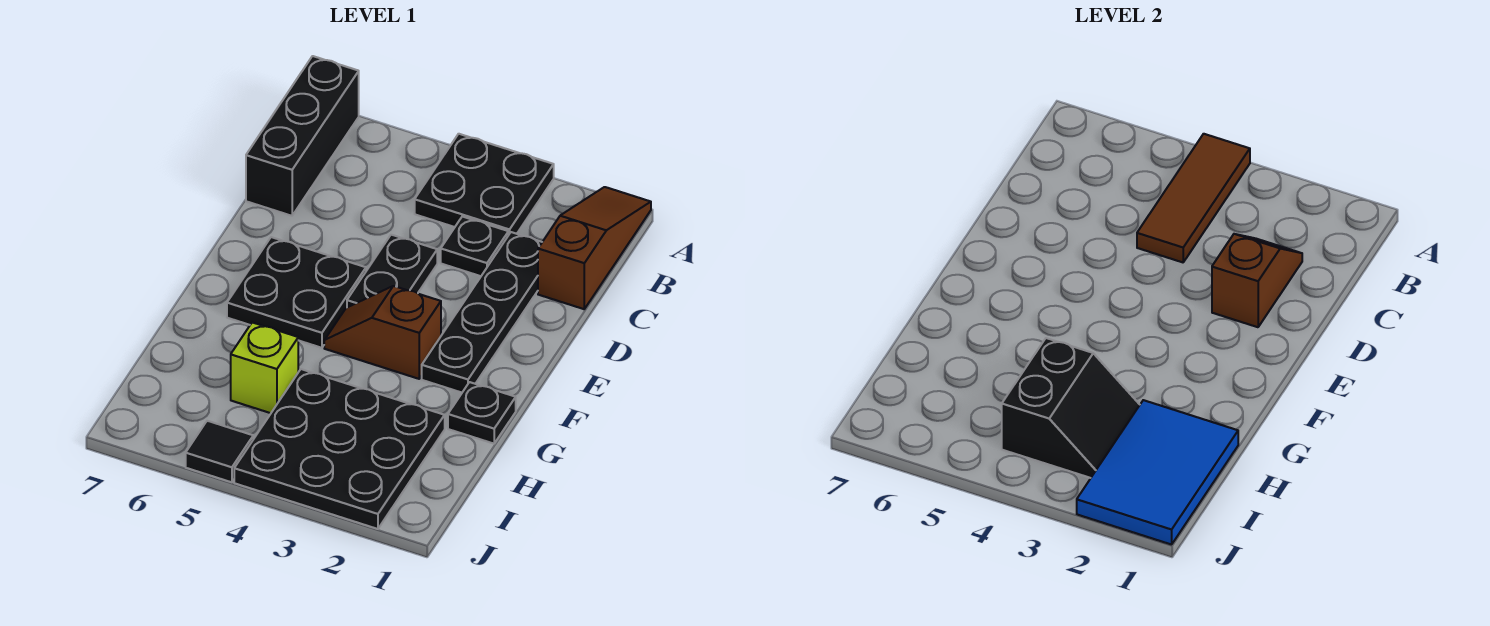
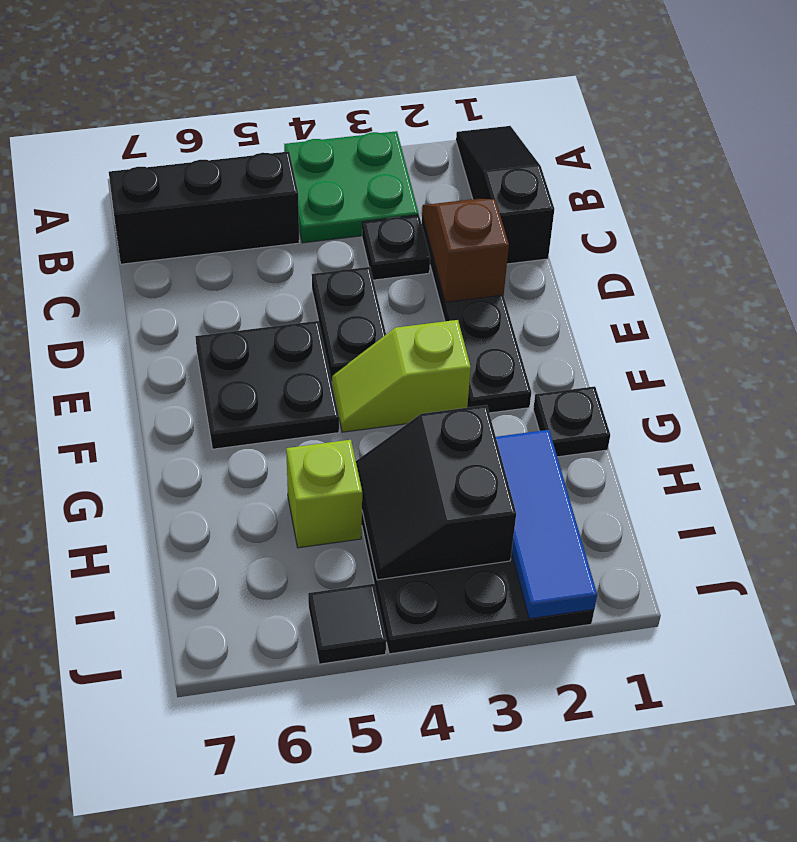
brown 1x3 slope [538,187,651,309] -> black 1x3 slope [456,126,554,264]
black 2x2 plate [415,134,554,235] -> green 2x2 plate [284,131,419,243]
brown 1x3 tile [1137,134,1250,262] -> none
black 1x3 brick [246,56,359,216] -> black 1x3 brick turned to [109,151,299,264]
brown 1x2 slope [324,286,441,379] -> lime 1x2 slope [332,320,471,432]
blue 2x3 tile [1077,400,1238,545] -> blue 1x3 tile [496,430,597,619]
black 2x2 slope [1002,338,1140,478] -> black 2x2 slope turned to [356,405,516,580]

